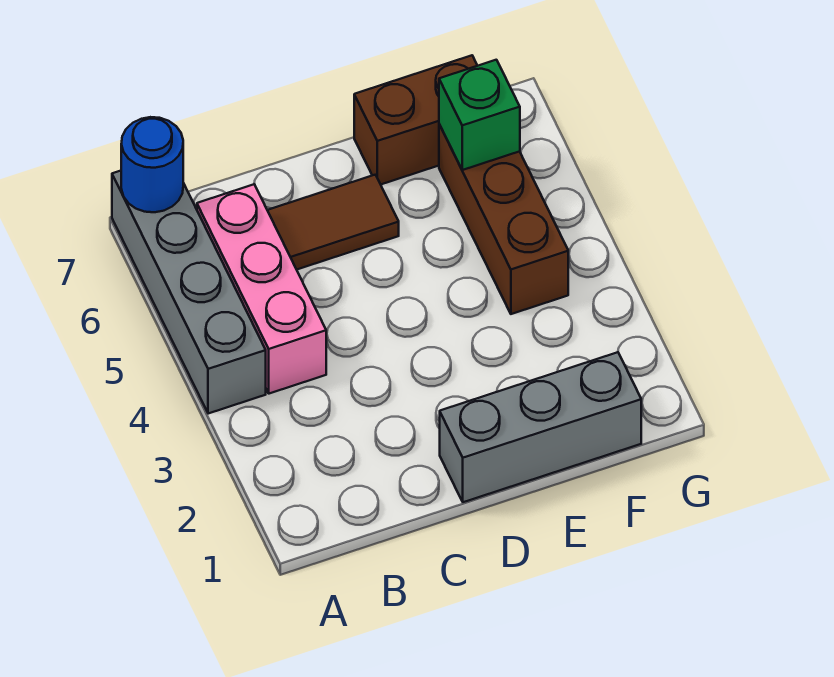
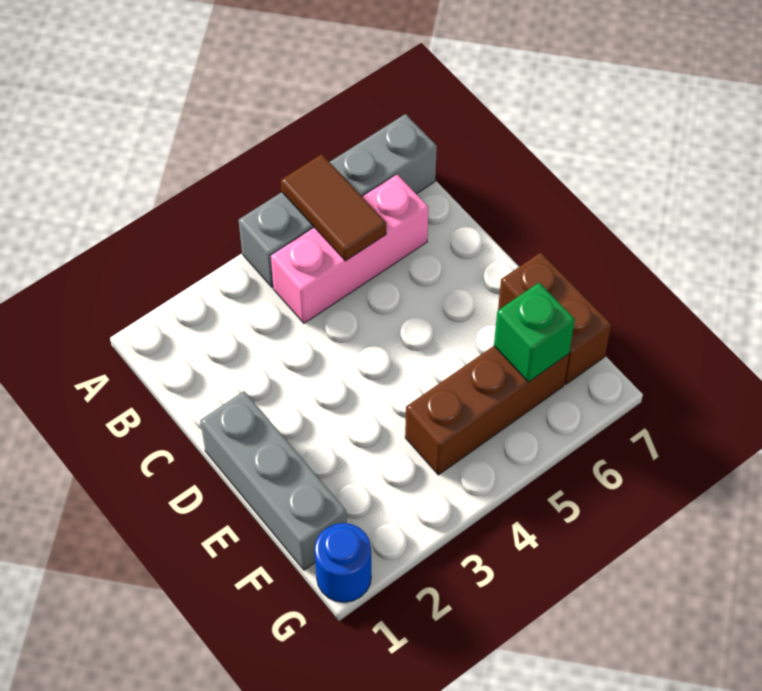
blue 1x1 round brick [121,117,183,212] -> blue 1x1 round brick moved to [315,523,371,602]
brown 1x2 tile [267,175,399,270] -> brown 1x2 tile moved to [281,154,386,261]

